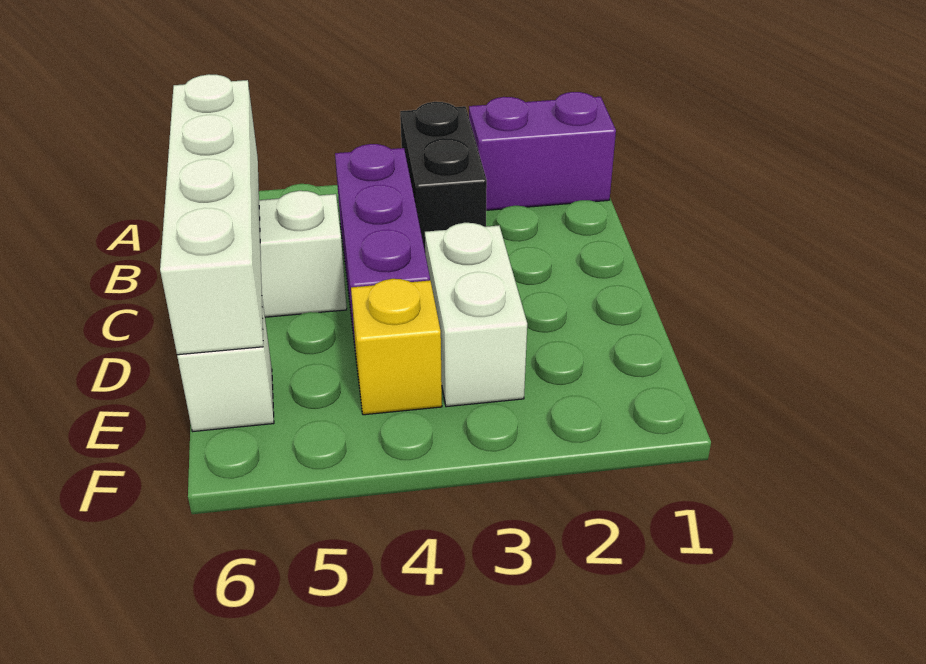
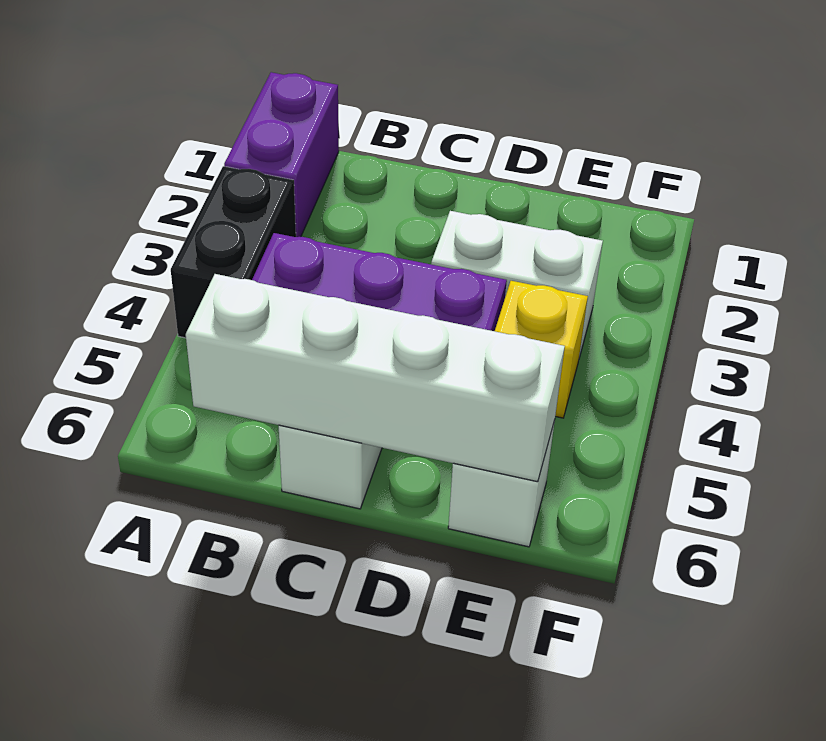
black 1x2 brick [400,102,487,250] -> black 1x2 brick turned to [171,166,296,338]

